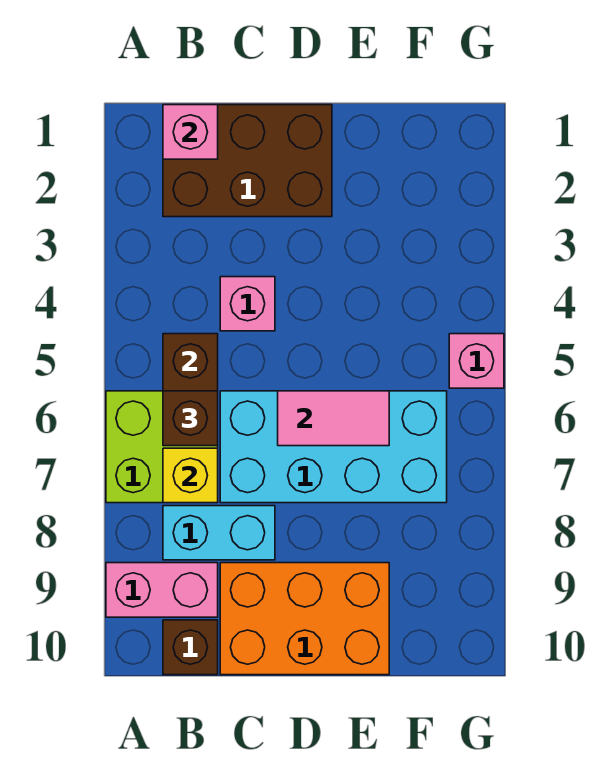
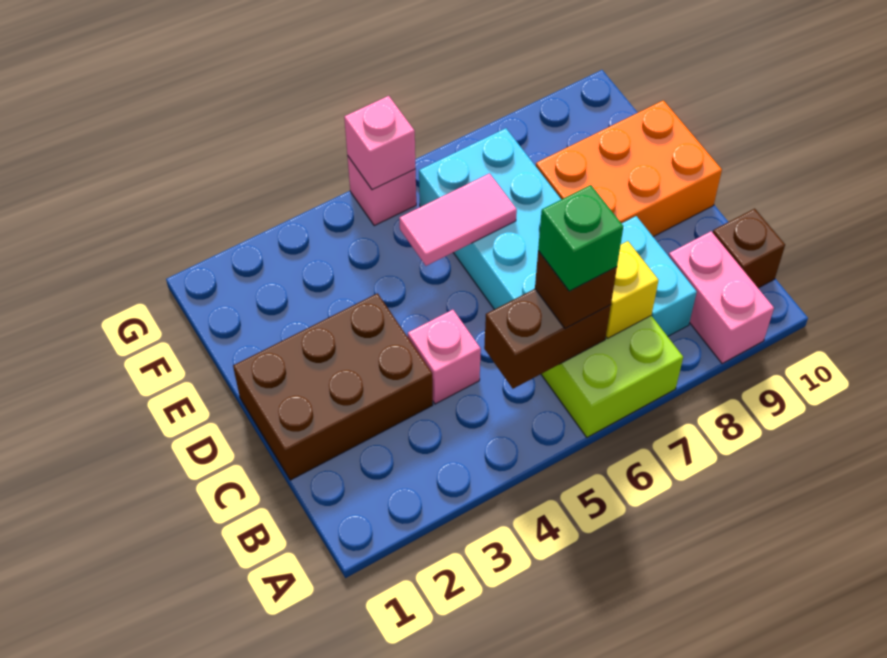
brown 2x3 brick [163,105,332,217] -> brown 2x3 brick turned to [233,293,433,480]
pink 1x1 brick [163,105,218,159] -> pink 1x1 brick moved to [344,96,416,190]
none -> green 1x1 brick [538,185,623,291]
orange 2x3 brick [220,563,389,675] -> orange 2x3 brick turned to [536,100,722,237]
pink 1x2 tile [278,391,389,446] -> pink 1x2 tile turned to [399,173,517,266]

